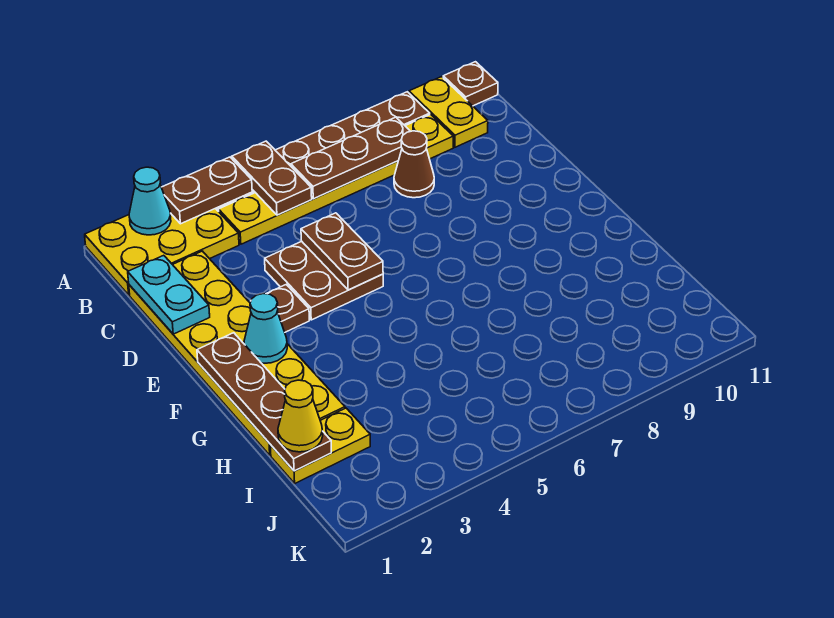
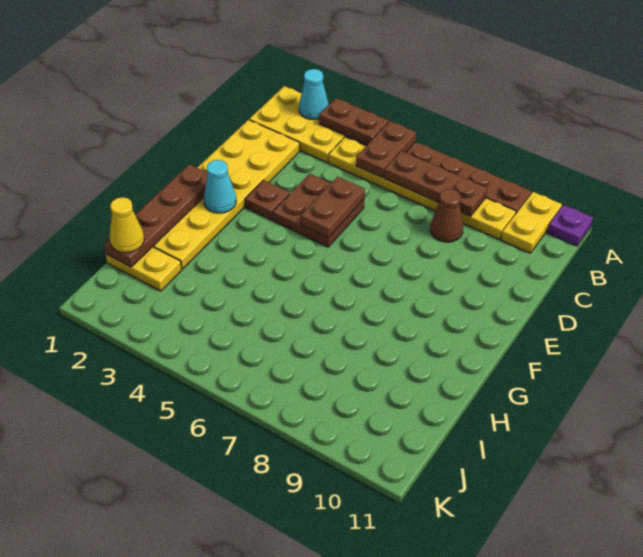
brown 1x1 plate [443,62,498,106] -> purple 1x1 plate [547,205,593,246]
cyan 1x2 plate [128,255,210,334] -> none

